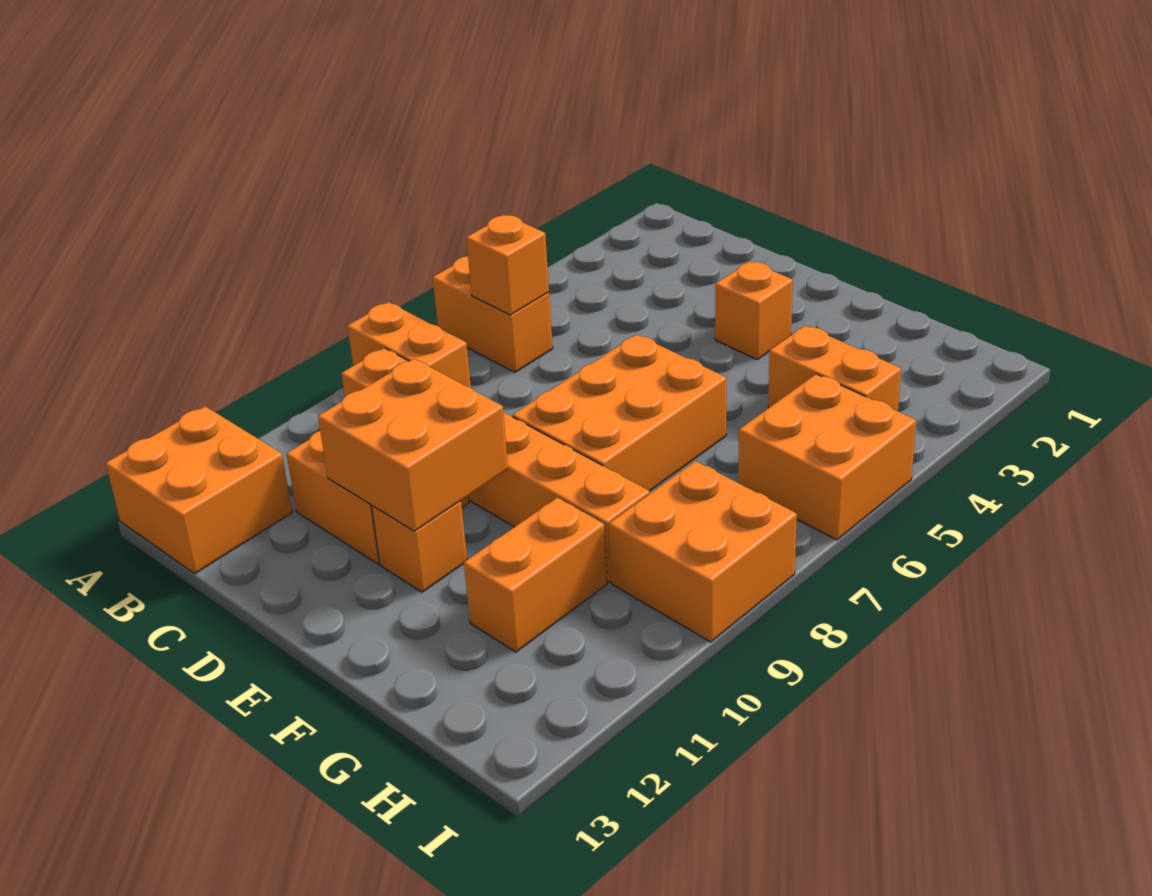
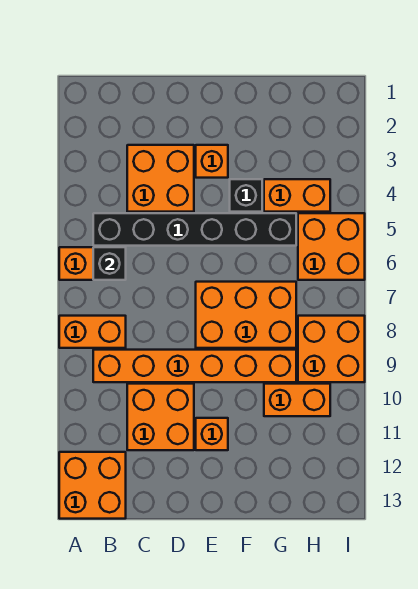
none -> black 1x6 brick [93,213,296,246]
orange 1x1 brick [466,215,549,315] -> black 1x1 brick [93,247,126,280]
orange 2x2 brick [318,359,508,531] -> orange 2x2 brick moved to [127,145,194,212]
orange 2x3 brick [513,335,726,491] -> orange 2x3 brick turned to [196,282,296,348]
none -> black 1x1 brick [230,179,262,212]
orange 1x2 brick [464,497,607,652] -> orange 1x2 brick turned to [264,384,330,416]

